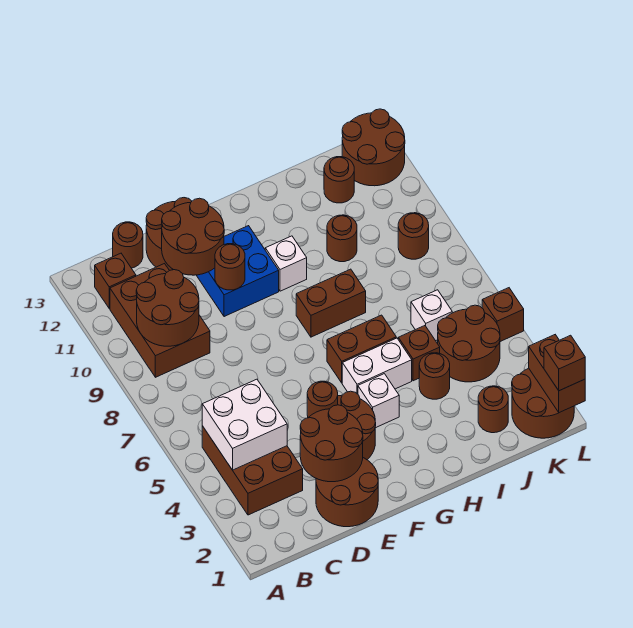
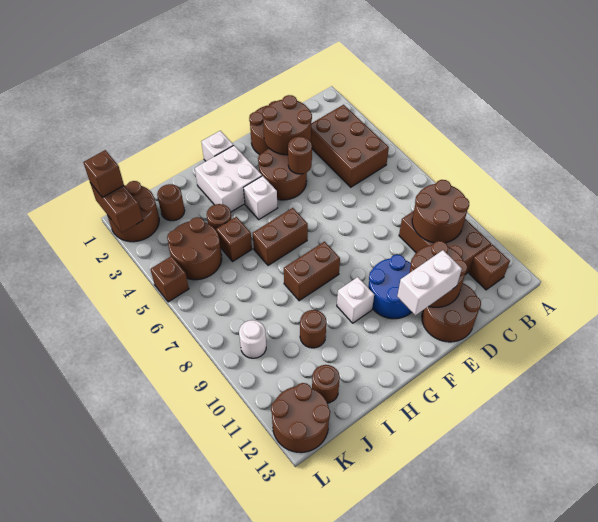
white 2x2 brick [202,379,287,470] -> white 2x2 brick moved to [195,145,262,212]
brown 1x1 round brick [113,222,143,268] -> none
blue 2x2 brick [196,226,279,317] -> blue 2x2 round brick [368,255,412,319]
brown 1x1 round brick [215,244,245,290] -> none
white 1x2 brick [342,338,412,394] -> white 1x2 brick moved to [397,250,462,315]
white 1x1 brick [411,290,452,341] -> white 1x1 brick moved to [201,131,233,161]
brown 1x1 round brick [398,213,429,259] -> white 1x1 round brick [239,320,266,358]

